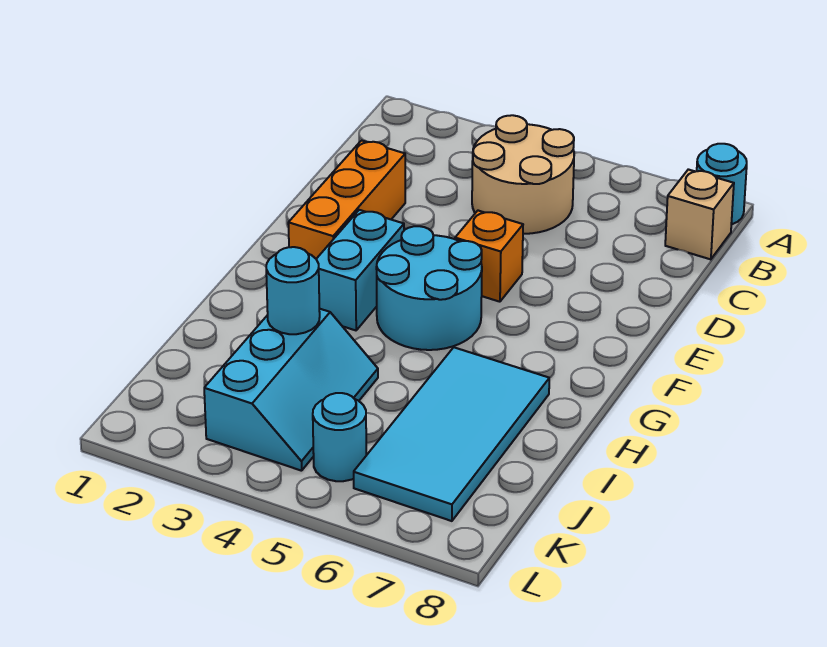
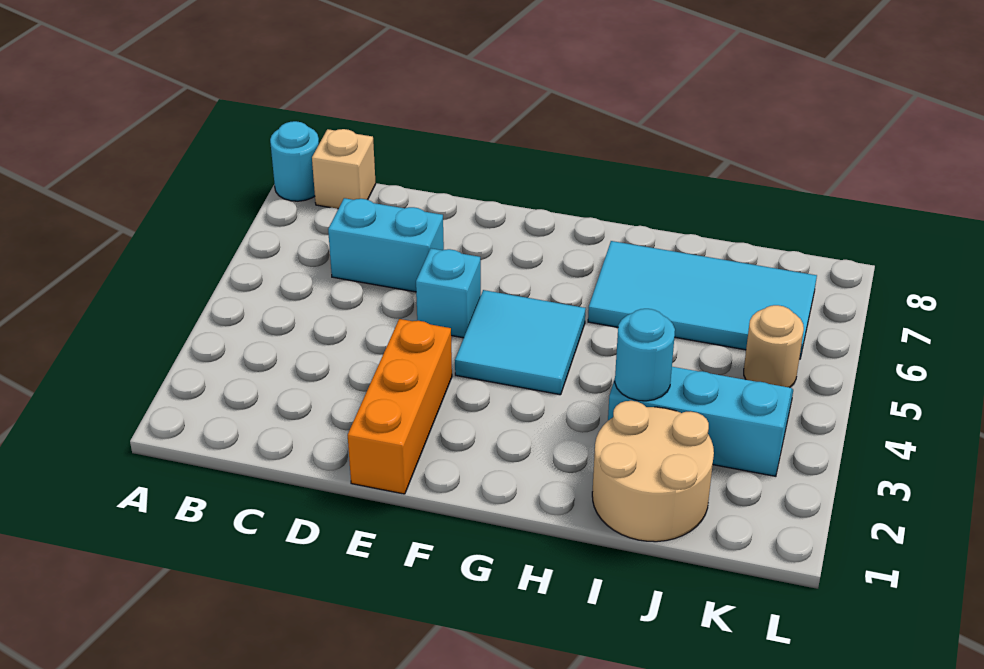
tan 2x2 round brick [472,115,574,234] -> tan 2x2 round brick moved to [592,401,714,542]
orange 1x3 brick [288,140,405,259] -> orange 1x3 brick turned to [348,319,452,494]
orange 1x1 brick [455,211,523,302] -> cyan 1x1 brick [416,248,481,338]
cyan 1x2 brick [316,210,404,330] -> cyan 1x2 brick moved to [328,198,444,292]
cyan 2x2 round brick [376,226,482,350] -> cyan 2x2 tile [455,290,586,395]
cyan 1x1 round brick [313,393,366,481] -> tan 1x1 round brick [744,305,804,388]

